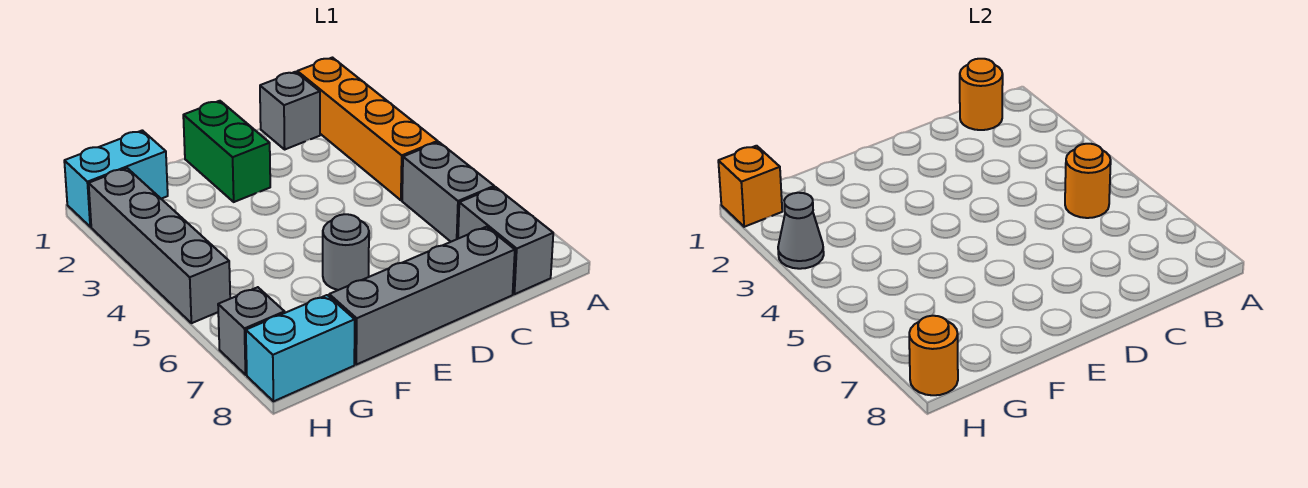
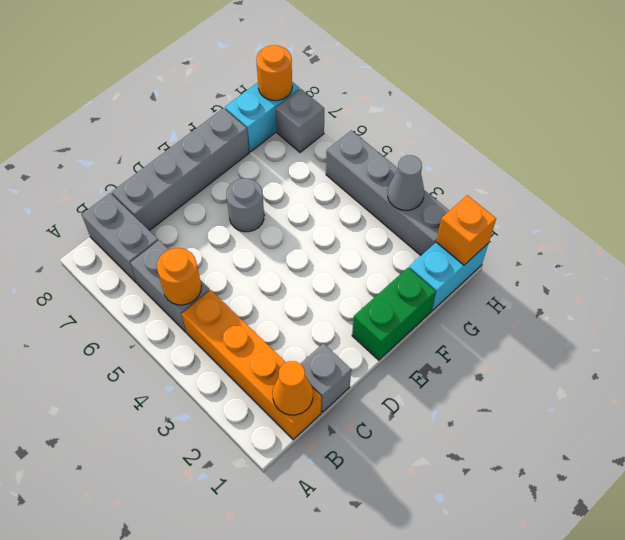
orange 1x1 round brick [960,59,1003,130] -> orange 1x1 cone [273,361,313,415]
green 1x2 brick [183,101,270,202] -> green 1x2 brick turned to [352,268,436,360]

